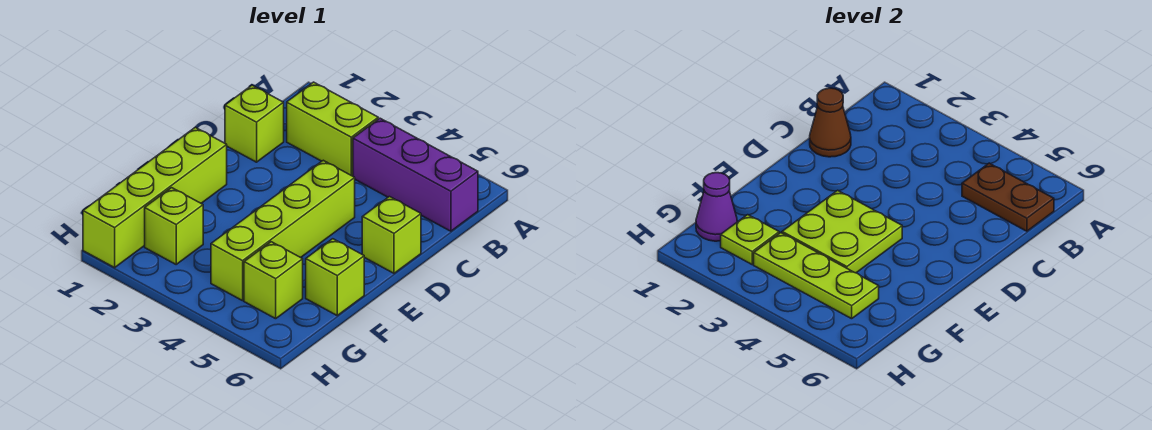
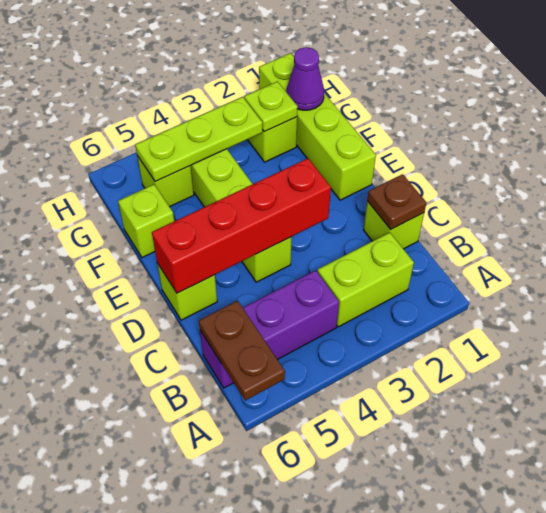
brown 1x2 plate [962,163,1054,231] -> brown 1x2 plate turned to [199,301,285,401]
brown 1x1 cone [810,88,851,157] -> brown 1x1 plate [367,174,426,230]
none -> red 1x4 brick [152,158,331,293]
lime 2x2 plate [782,190,902,273] -> none

